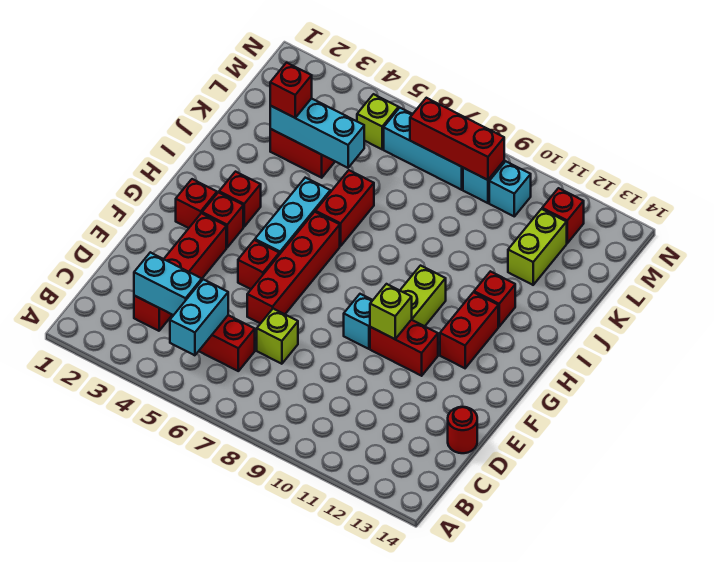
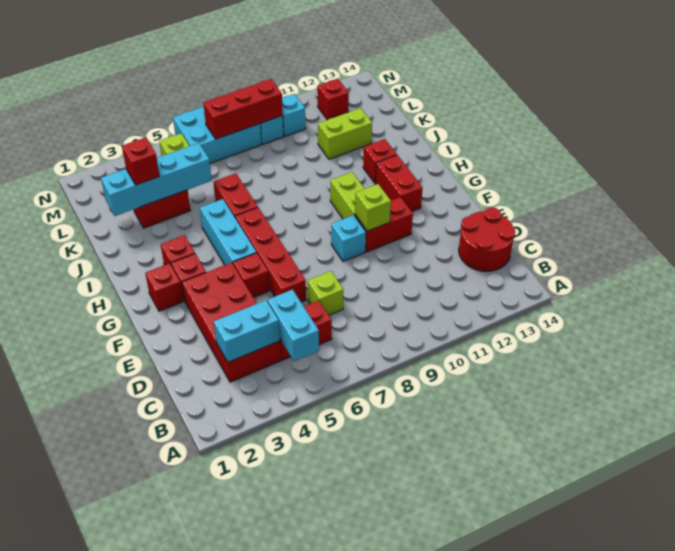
red 1x4 brick [134,213,226,331] -> red 2x4 brick [182,263,281,382]
red 1x1 round brick [448,407,477,453] -> red 2x2 round brick [459,207,515,271]
cyan 1x3 brick [270,98,364,168] -> cyan 1x4 brick [101,143,212,216]
lime 1x2 brick [508,209,567,285] -> lime 1x2 brick turned to [318,108,372,159]
cyan 1x3 brick [384,108,463,190] -> cyan 2x3 brick [173,107,262,163]

